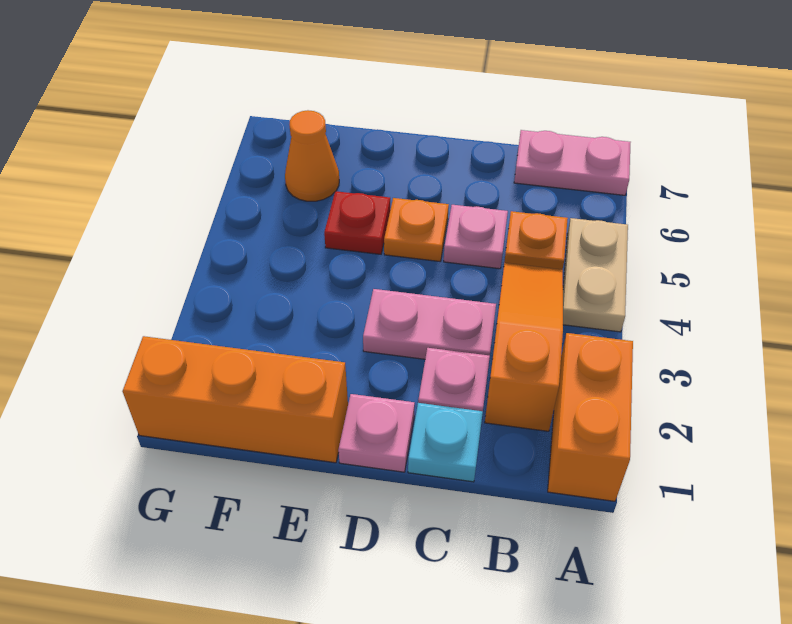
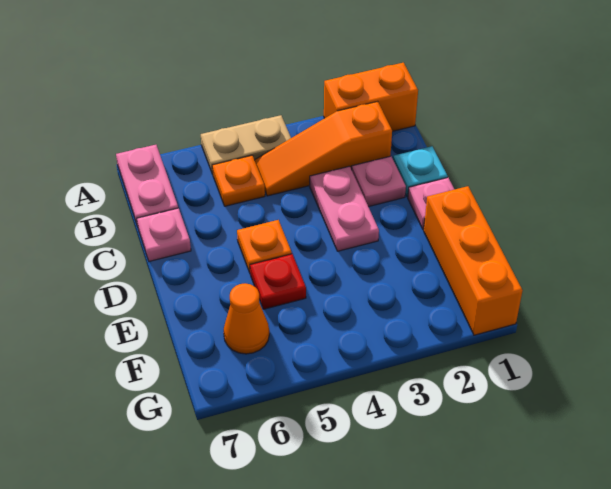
pink 1x1 plate [444,205,508,269] -> pink 1x1 plate moved to [137,208,191,261]

